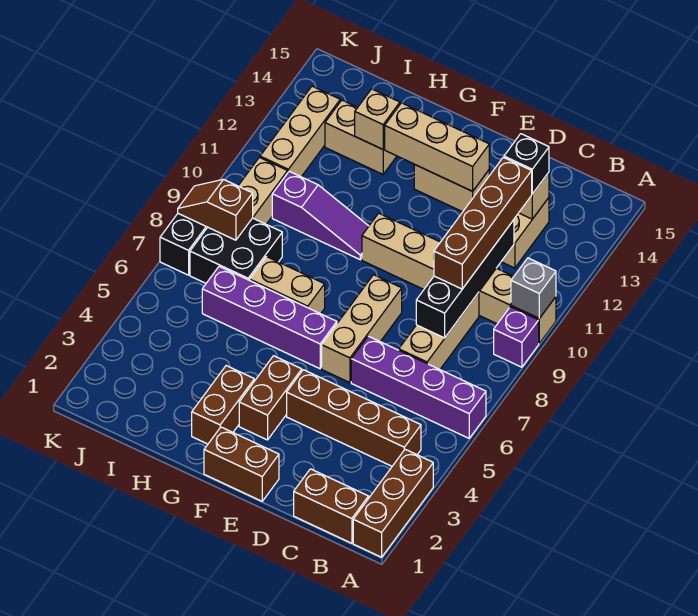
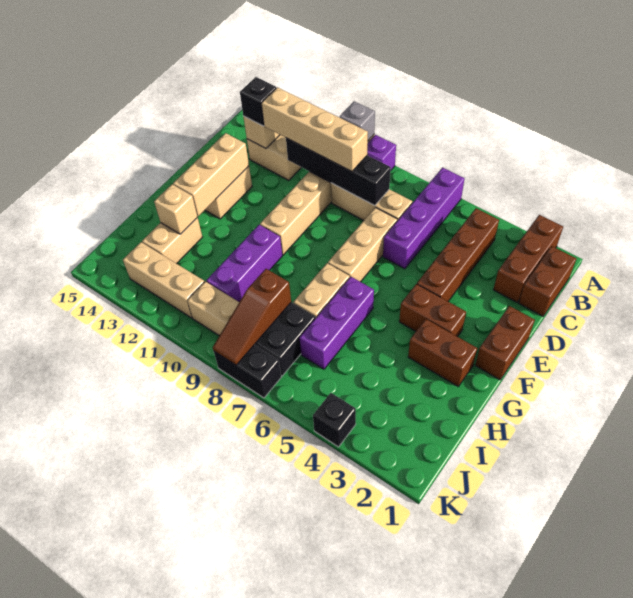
brown 1x3 brick [353,449,433,557] -> brown 1x3 brick turned to [493,215,563,302]
brown 1x4 brick [434,157,532,289] -> tan 1x4 brick [261,87,368,171]
tan 1x3 brick [322,275,402,383] -> tan 1x3 brick turned to [328,207,397,282]
purple 1x4 brick [202,266,337,369] -> purple 1x3 brick [300,277,374,369]
purple 1x3 slope [272,171,369,260] -> purple 1x3 brick [206,225,282,302]
brown 1x2 slope [178,179,253,240] -> brown 1x3 slope [213,269,291,365]
none -> black 1x1 brick [313,393,356,447]

